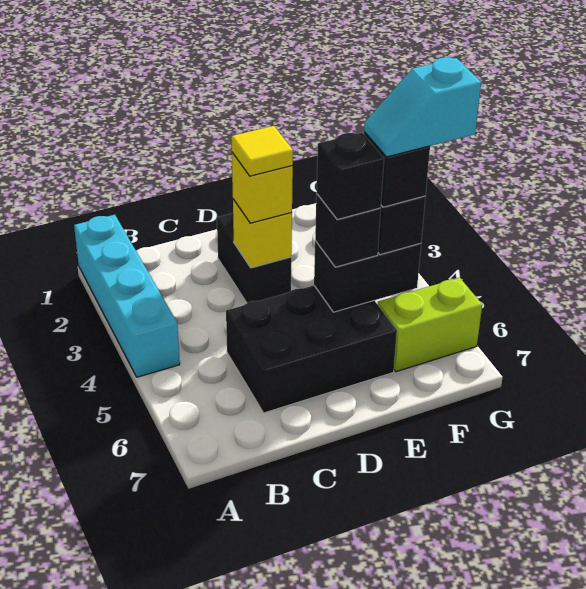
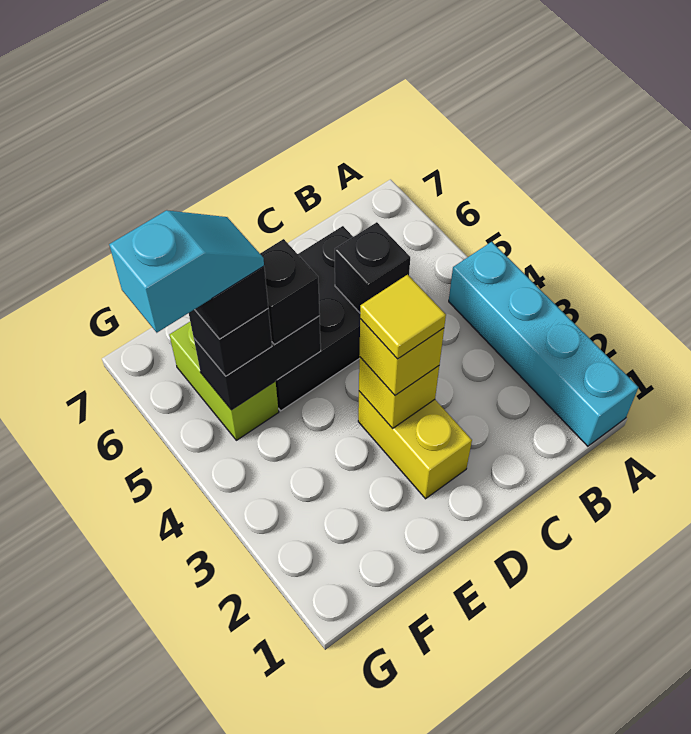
black 1x2 brick [217,213,291,303] -> yellow 1x2 brick [358,391,472,499]
black 1x1 brick [316,133,384,220] -> black 1x1 brick moved to [335,222,410,313]
lime 1x2 brick [378,278,482,372] -> lime 1x2 brick turned to [169,322,279,440]

